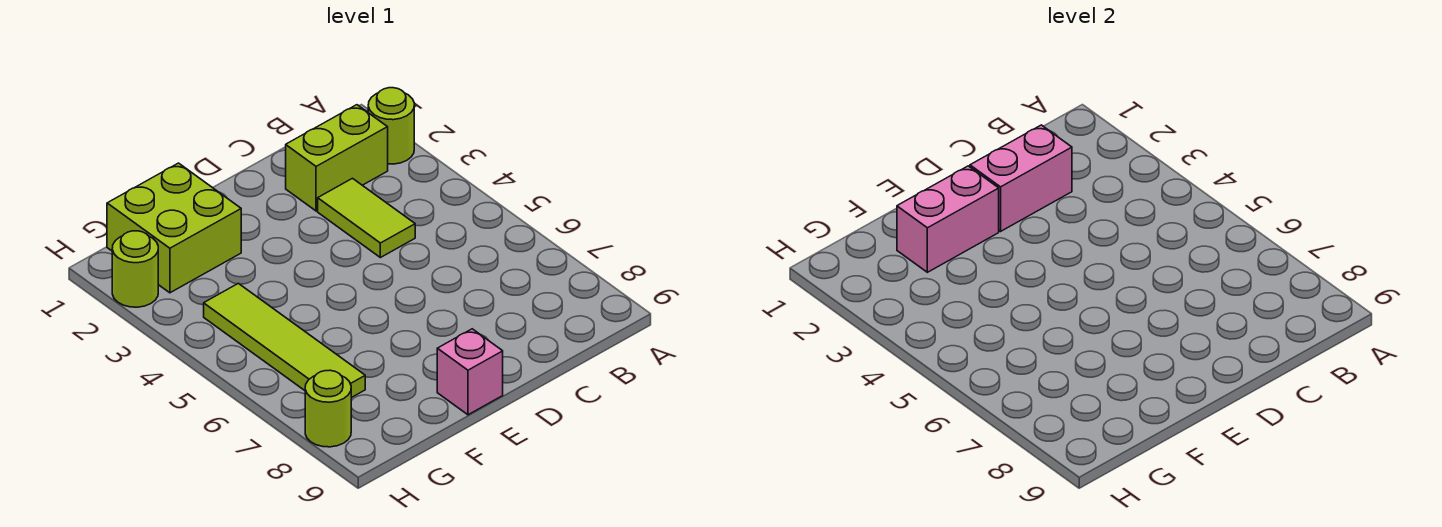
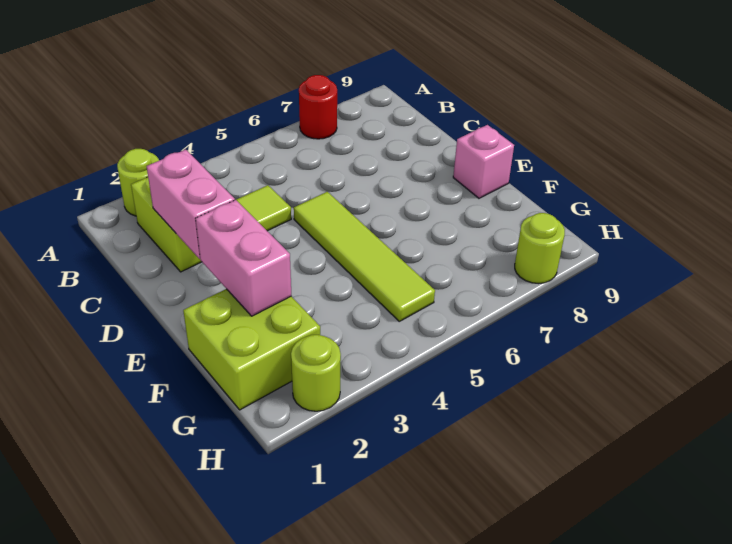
none -> red 1x1 round brick [299,75,337,139]
lime 1x4 tile [204,283,365,398] -> lime 1x4 tile turned to [294,192,435,321]

